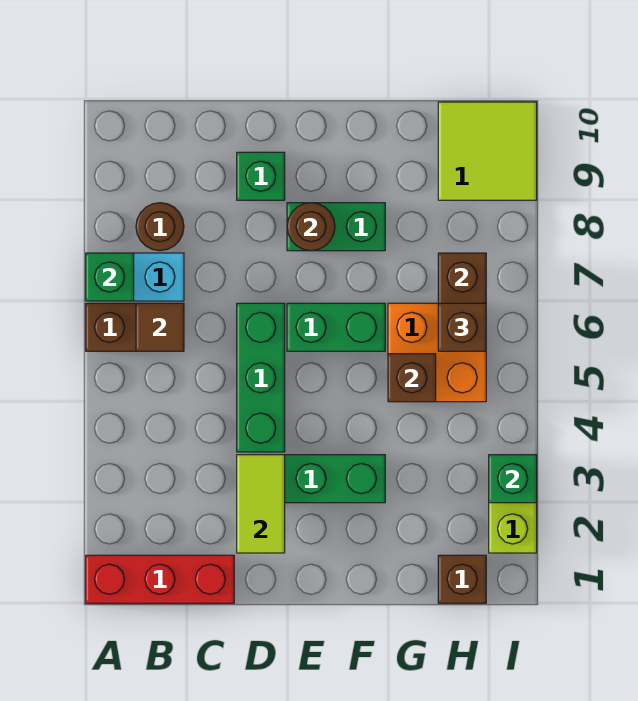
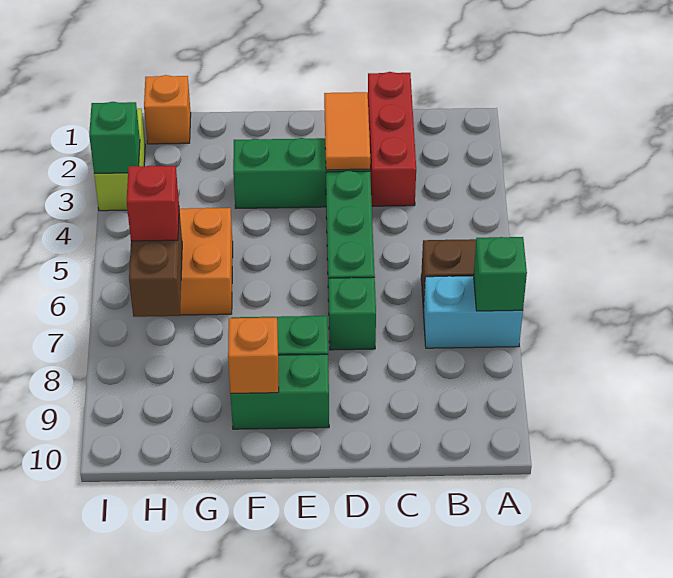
red 1x3 brick [86,555,234,603] -> red 1x3 brick turned to [368,72,416,206]
brown 1x1 tile [136,303,184,351] -> none
brown 1x1 round brick [136,203,184,251] -> none
lime 1x2 tile [237,455,285,553] -> orange 1x2 tile [324,92,370,170]
green 1x1 brick [237,152,285,200] -> green 1x1 brick moved to [329,277,376,350]
green 1x2 brick [287,303,385,351] -> green 1x2 brick moved to [230,354,329,429]
brown 1x1 round brick [287,203,335,251] -> none
none -> orange 1x1 brick [228,318,279,393]
brown 1x1 brick [388,354,436,402] -> none
brown 1x1 brick [438,555,486,603] -> orange 1x1 brick [144,75,191,144]
brown 1x1 brick [438,303,486,351] -> red 1x1 brick [127,165,179,241]
lime 2x2 tile [438,102,537,200] -> none

